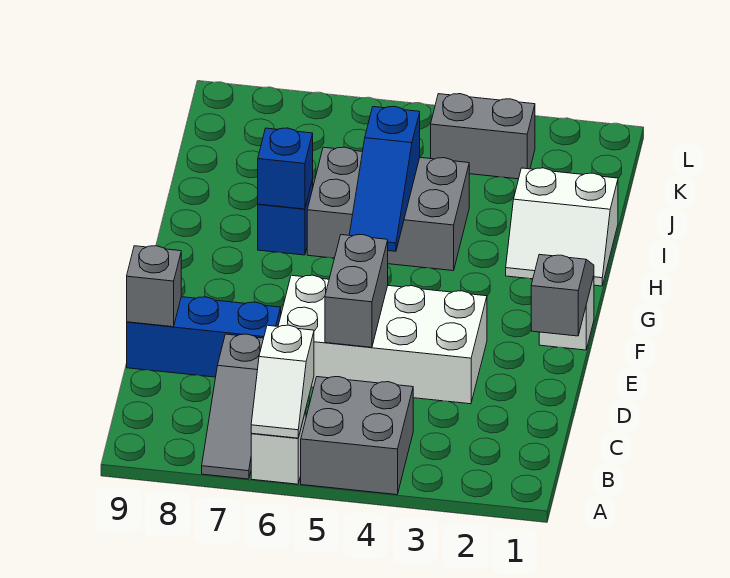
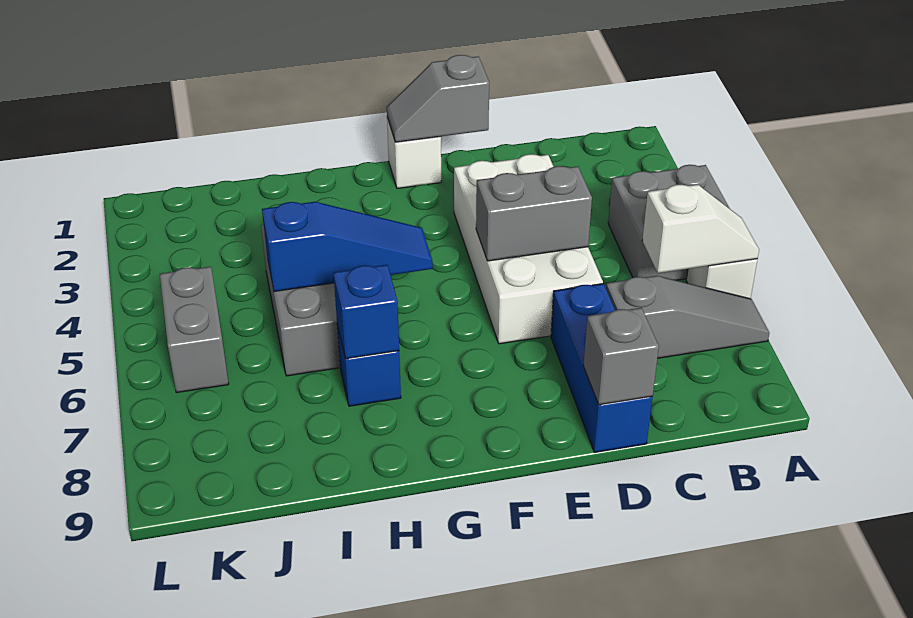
white 2x2 slope [506,168,618,286] -> none
grey 1x2 brick [431,94,535,179] -> grey 1x2 brick moved to [160,267,229,393]

